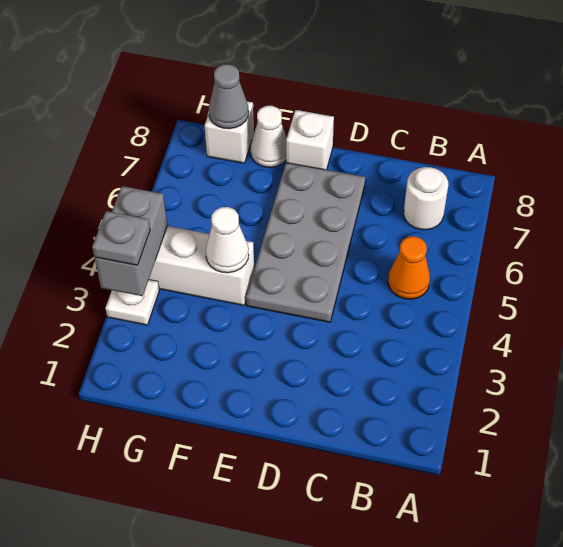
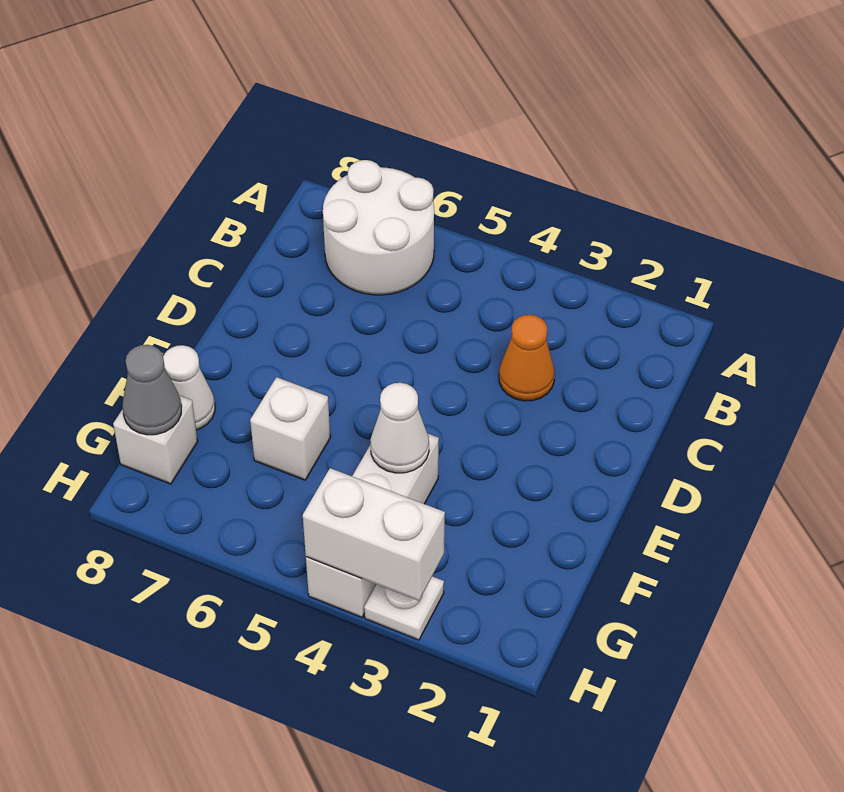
orange 1x1 cone [388,236,430,299] -> orange 1x1 cone moved to [499,315,555,401]
white 1x1 round brick [404,167,448,230] -> white 2x2 round brick [323,160,434,295]
grey 2x4 plate [246,163,365,322] -> none
white 1x1 brick [286,110,334,170] -> white 1x1 brick moved to [250,377,330,480]
grey 1x2 brick [95,186,167,296] -> white 1x2 brick [303,468,445,601]
grey 1x1 plate [92,211,150,265] -> none

